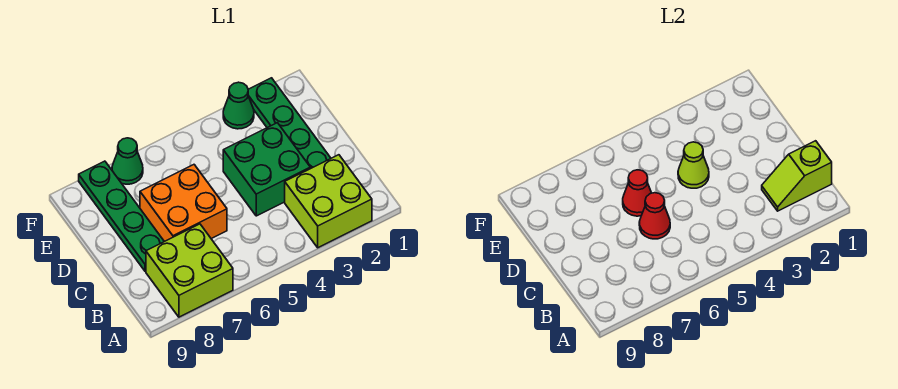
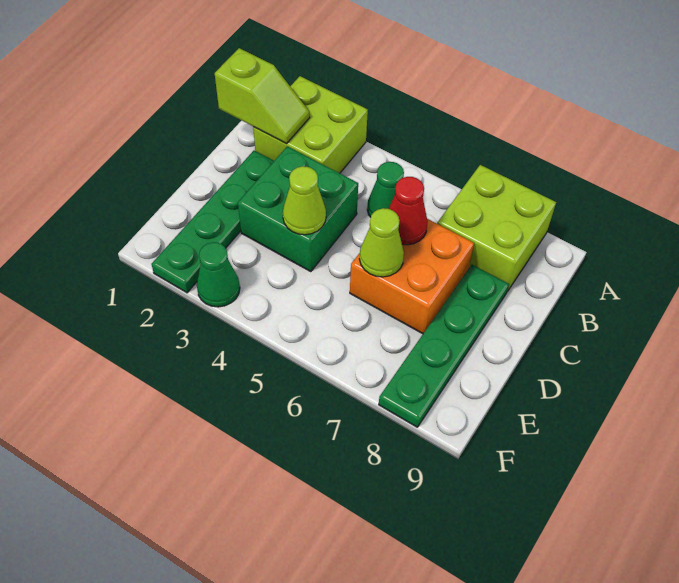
red 1x1 cone [623,170,651,216] -> lime 1x1 cone [360,208,404,277]
green 1x1 cone [112,138,143,184] -> green 1x1 cone moved to [367,162,404,217]

